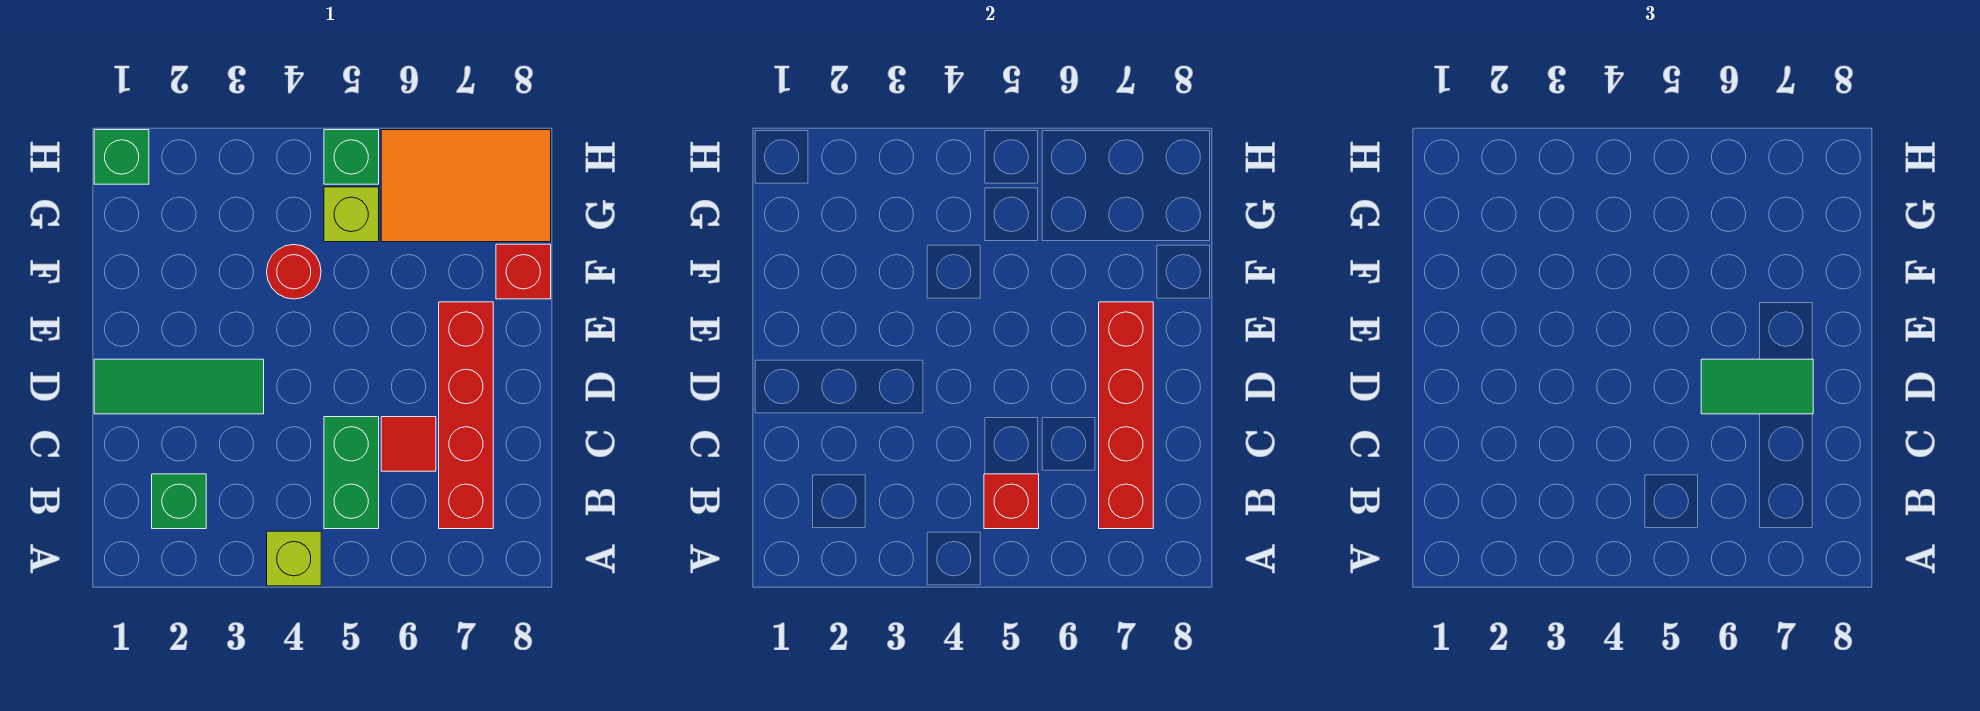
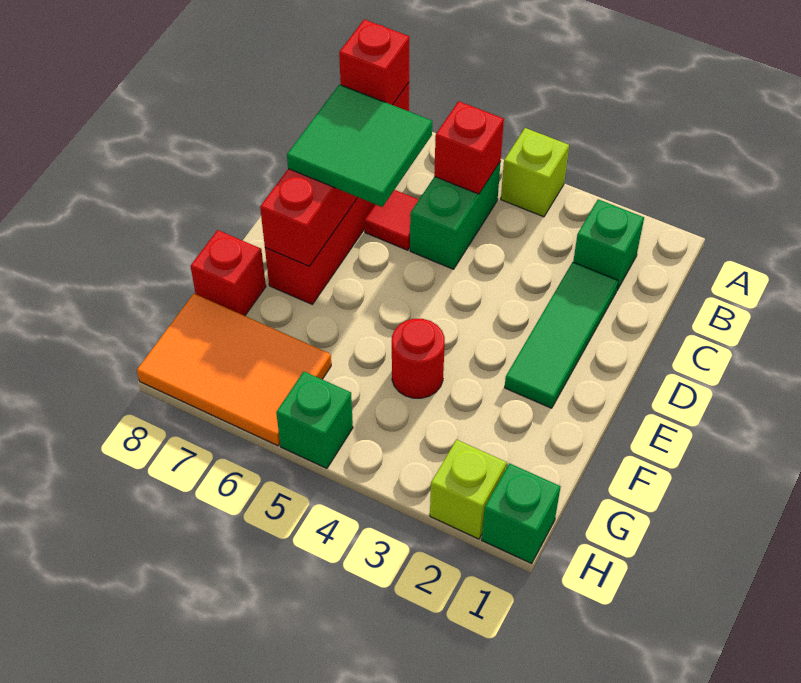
none -> red 1x1 brick [339,19,410,105]
green 1x3 tile [94,359,264,414] -> green 1x3 tile turned to [505,262,618,408]
green 1x2 tile [1701,359,1813,414] -> green 2x2 tile [287,85,432,207]
lime 1x1 brick [324,187,379,242] -> lime 1x1 brick moved to [430,440,507,539]

